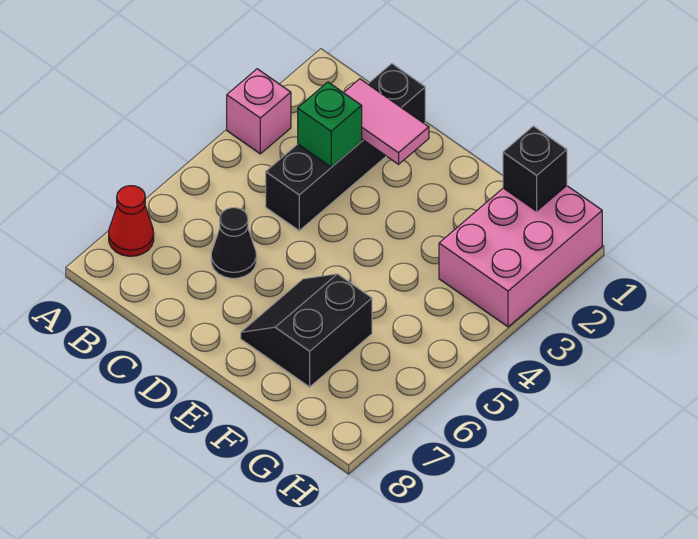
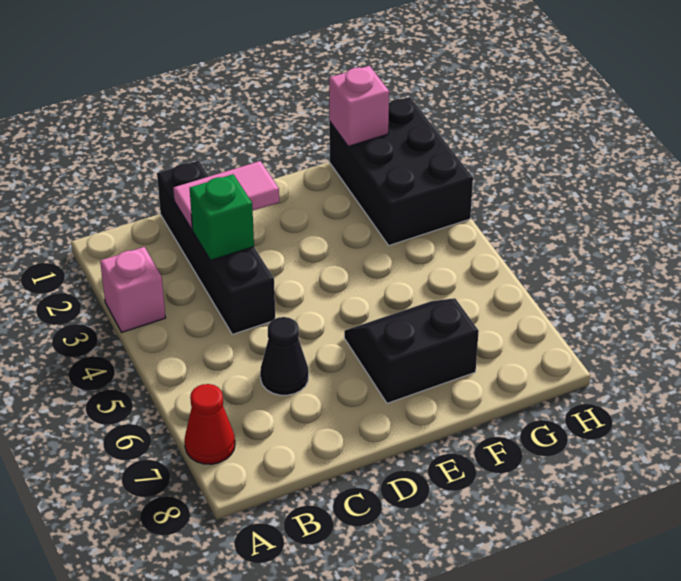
black 2x2 slope [241,274,372,387] -> black 2x2 slope turned to [344,298,479,403]
pink 2x3 brick [439,186,602,327] -> black 2x3 brick [329,97,473,245]
black 1x1 brick [503,126,567,211] -> pink 1x1 brick [329,66,389,146]

